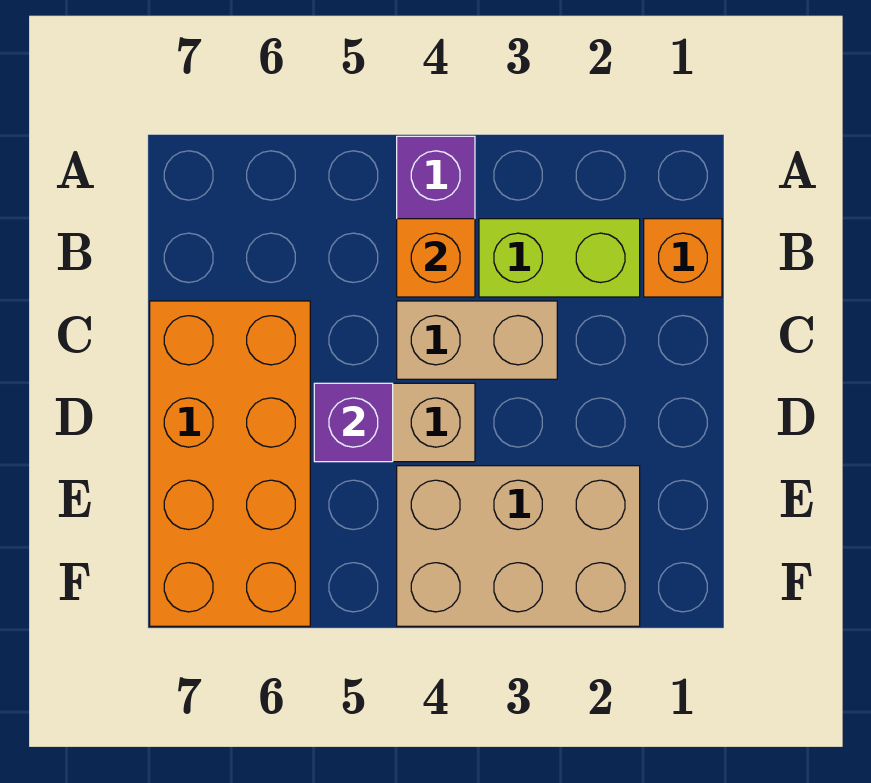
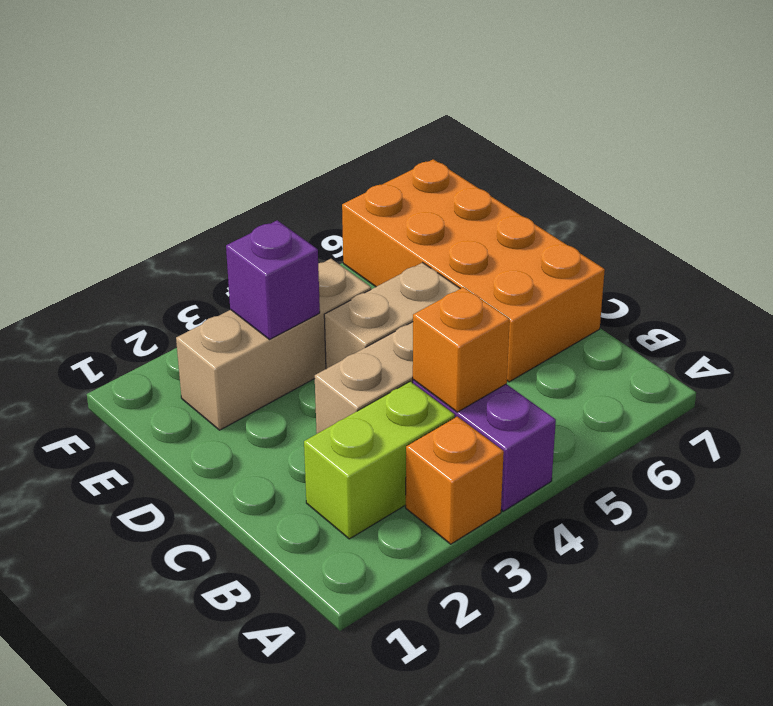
orange 1x1 brick [644,219,722,297] -> orange 1x1 brick moved to [406,417,504,544]
purple 1x1 brick [314,383,393,462] -> purple 1x1 brick moved to [226,220,320,340]
tan 2x3 brick [397,466,640,626] -> tan 1x3 brick [176,259,371,430]

